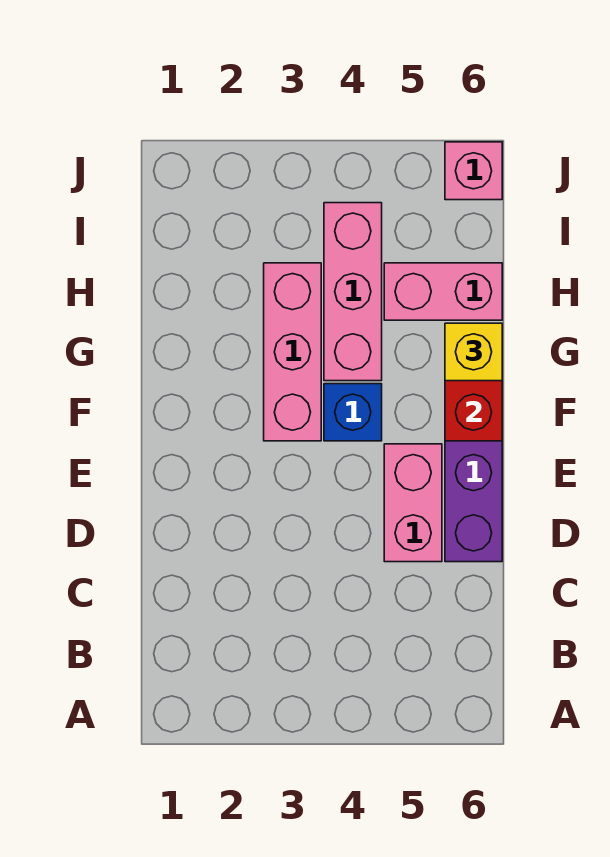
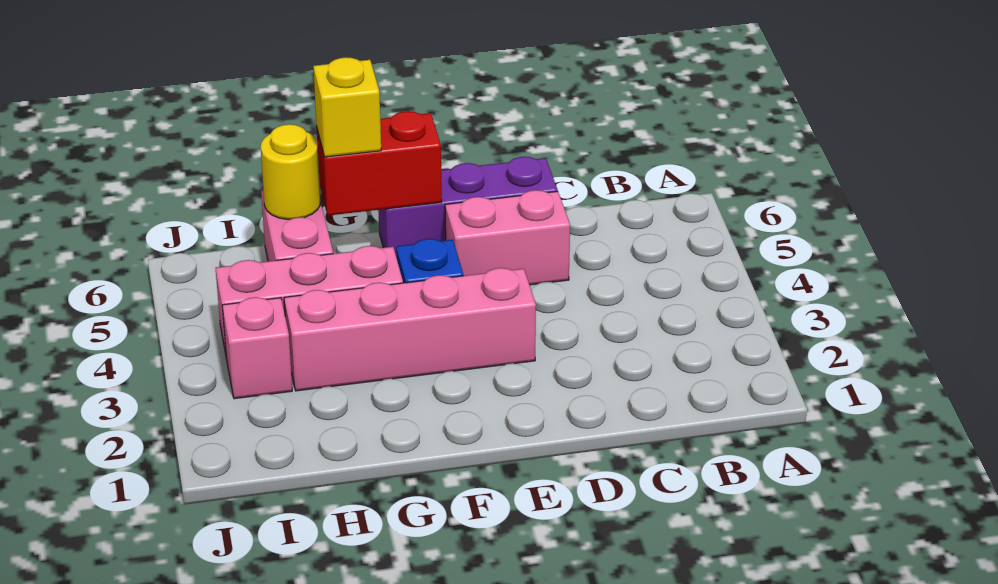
pink 1x3 brick [264,263,321,441] -> pink 1x4 brick [284,268,536,391]
none -> yellow 1x1 round brick [261,124,320,219]
pink 1x1 brick [445,142,502,200] -> pink 1x1 brick moved to [222,297,292,399]

